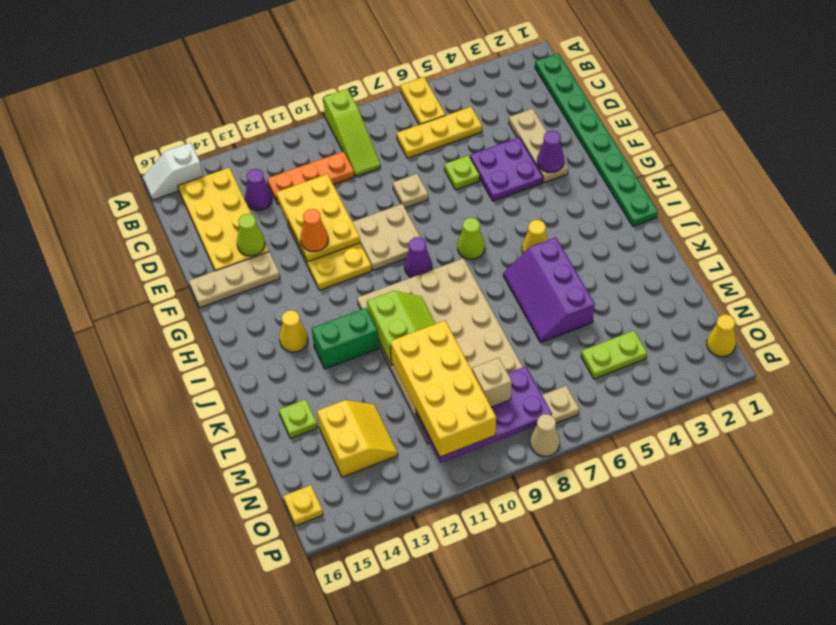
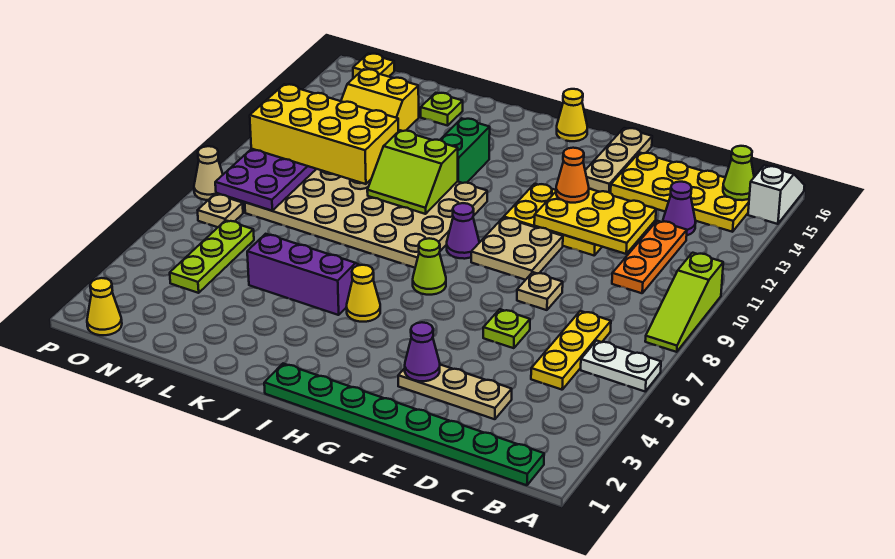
yellow 1x2 plate [400,77,446,125] -> white 1x2 plate [581,341,661,391]
lime 1x3 slope [323,89,380,176] -> lime 1x3 slope turned to [645,253,723,352]
purple 2x2 plate [470,137,543,201] -> none
lime 1x1 cone [237,214,265,256] -> lime 1x1 cone moved to [723,146,754,200]
yellow 1x1 cone [279,310,308,352] -> yellow 1x1 cone moved to [557,89,587,141]
lime 1x2 plate [581,331,647,379] -> lime 1x3 plate [170,220,254,293]
tan 1x1 brick [472,358,512,407] -> none

